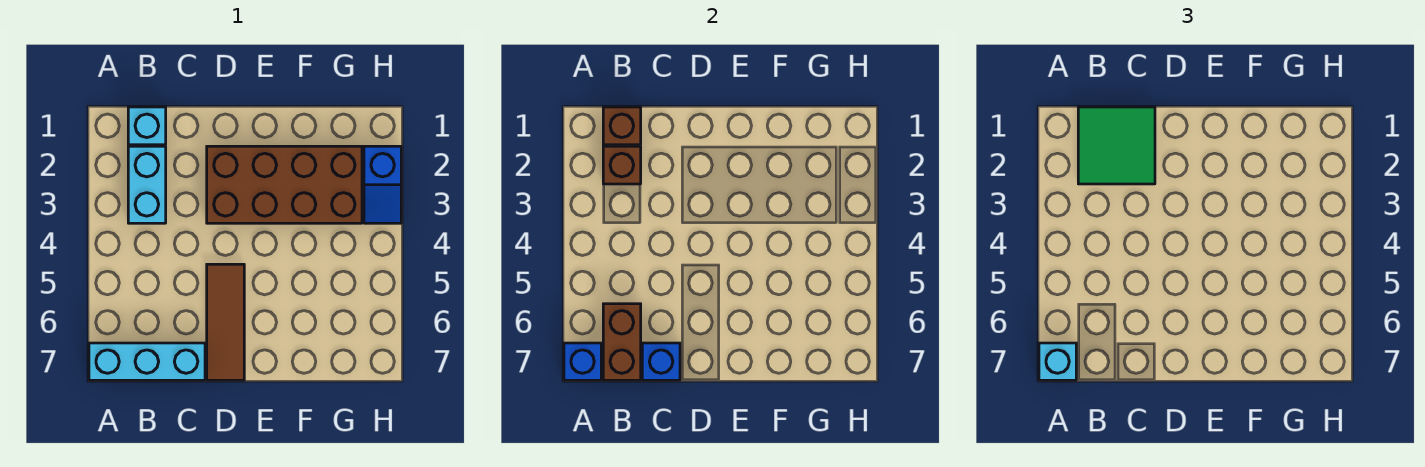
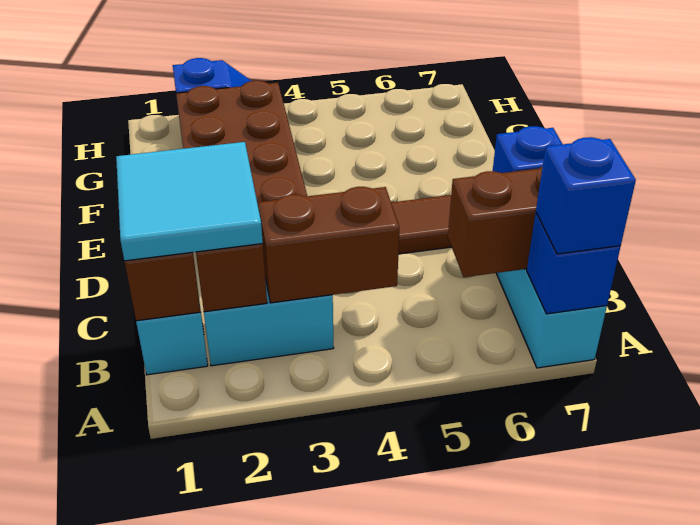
cyan 1x1 brick [1039,343,1076,380] -> blue 1x1 brick [536,137,636,254]
green 2x2 tile [1078,107,1155,184] -> cyan 2x2 tile [116,142,263,261]
none -> brown 1x2 brick [258,187,400,303]

